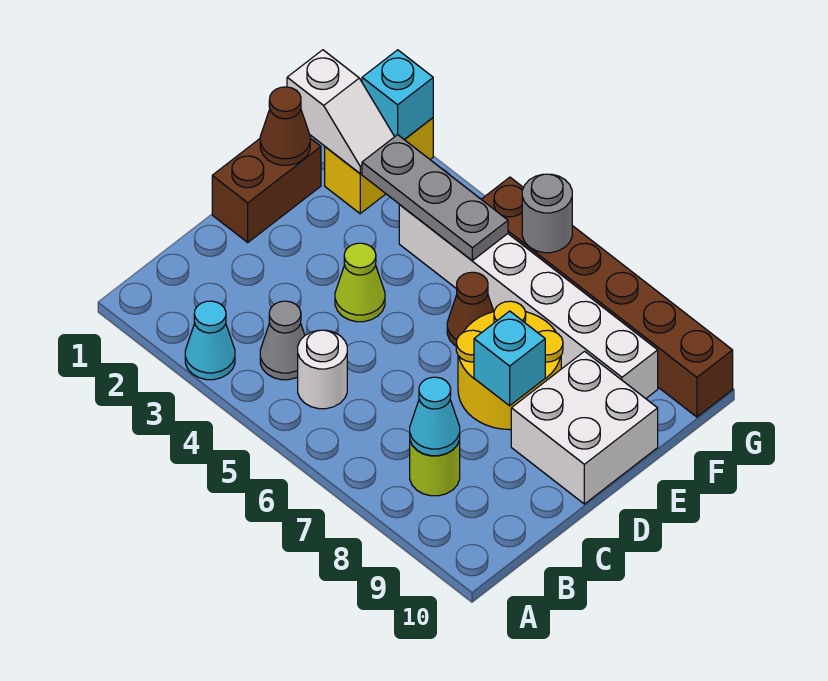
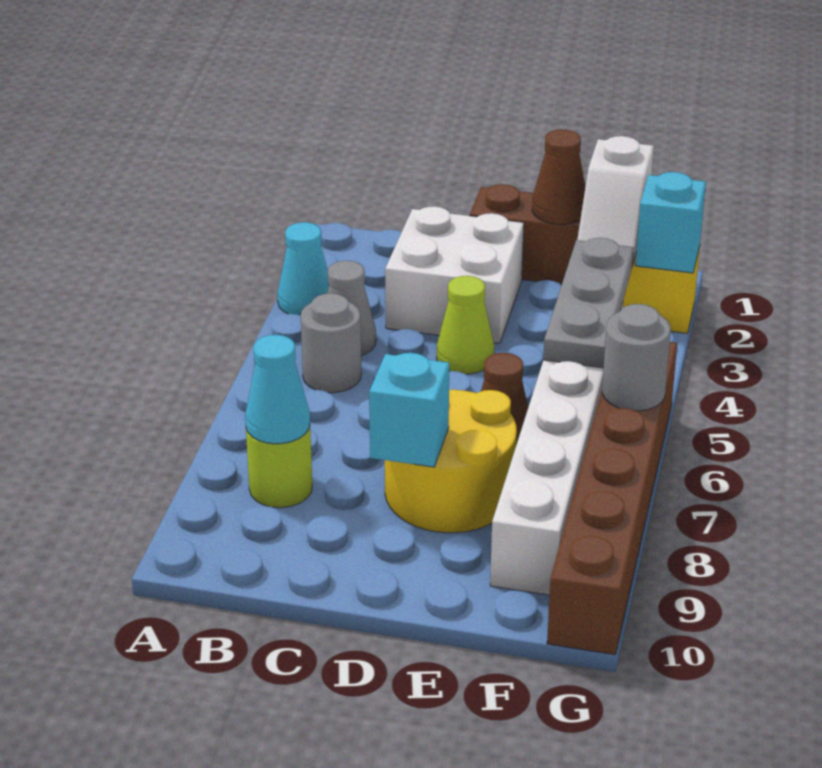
white 1x1 round brick [298,330,347,409] -> grey 1x1 round brick [301,293,361,393]
white 2x2 brick [511,351,658,504] -> white 2x2 brick moved to [385,206,524,343]

